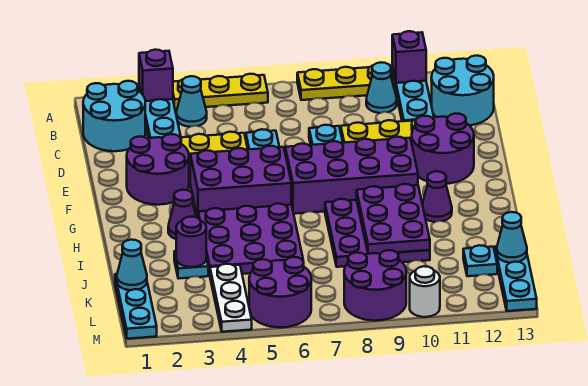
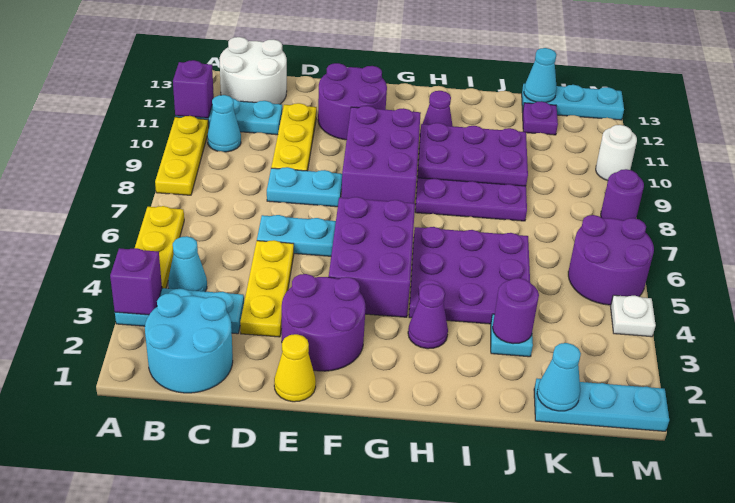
cyan 2x2 round brick [432,56,494,125] -> white 2x2 round brick [219,37,287,104]
none -> yellow 1x1 cone [274,334,316,402]
purple 2x4 brick [285,137,418,214] -> purple 2x3 brick [341,106,421,203]
white 1x3 plate [210,264,252,332] -> white 1x1 plate [611,295,656,337]
cyan 1x1 plate [463,245,497,276] -> purple 1x1 plate [523,101,558,135]
purple 2x2 round brick [344,250,406,321] -> purple 1x1 round brick [601,169,644,221]

